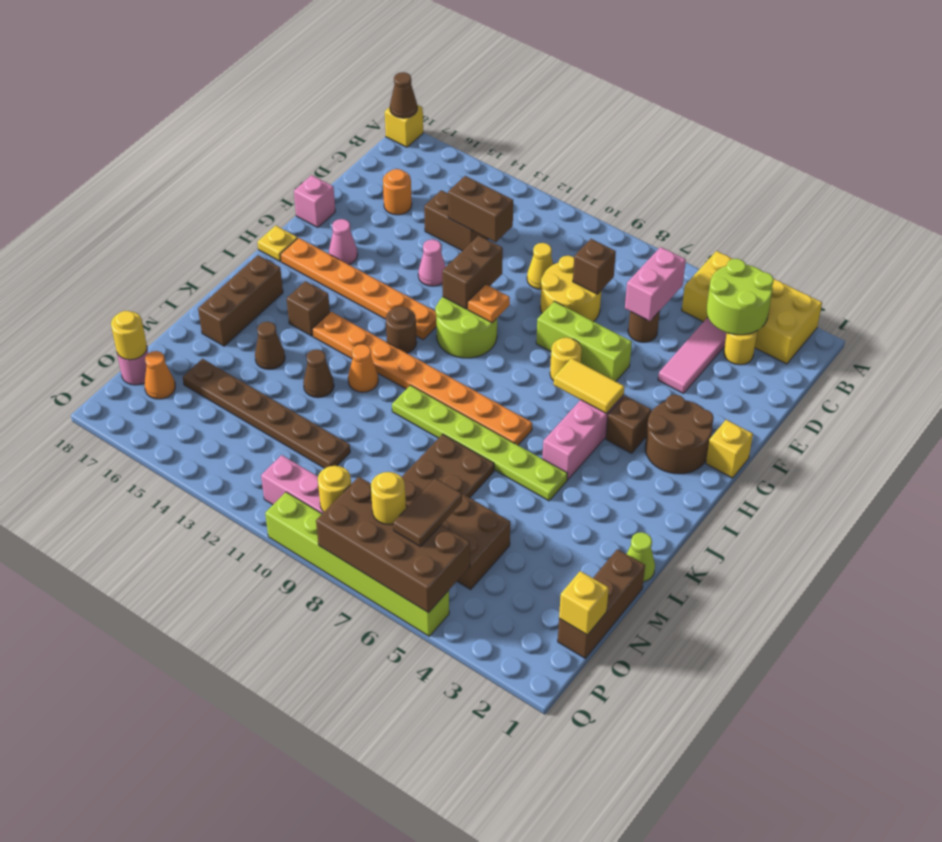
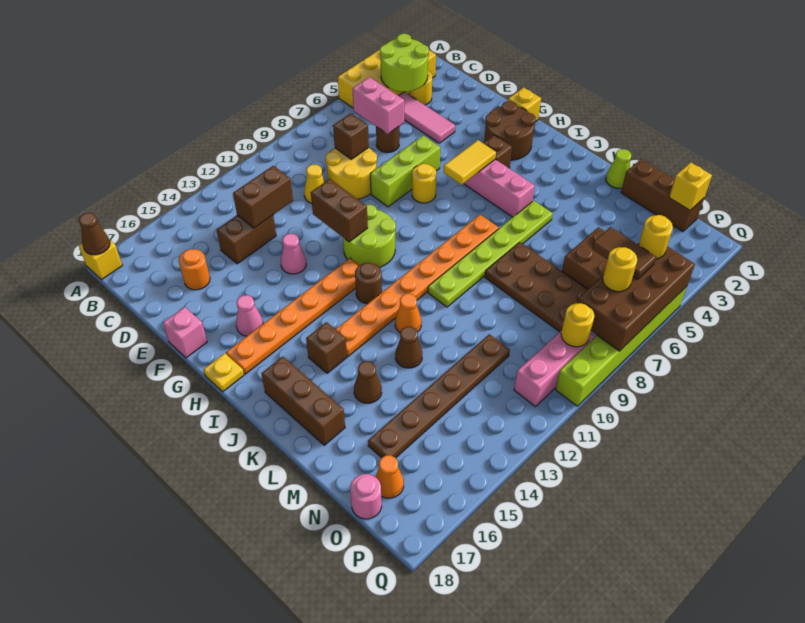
orange 1x1 plate [468,284,510,323] -> none
yellow 1x1 round brick [111,311,147,360] -> yellow 1x1 round brick moved to [639,215,673,259]

